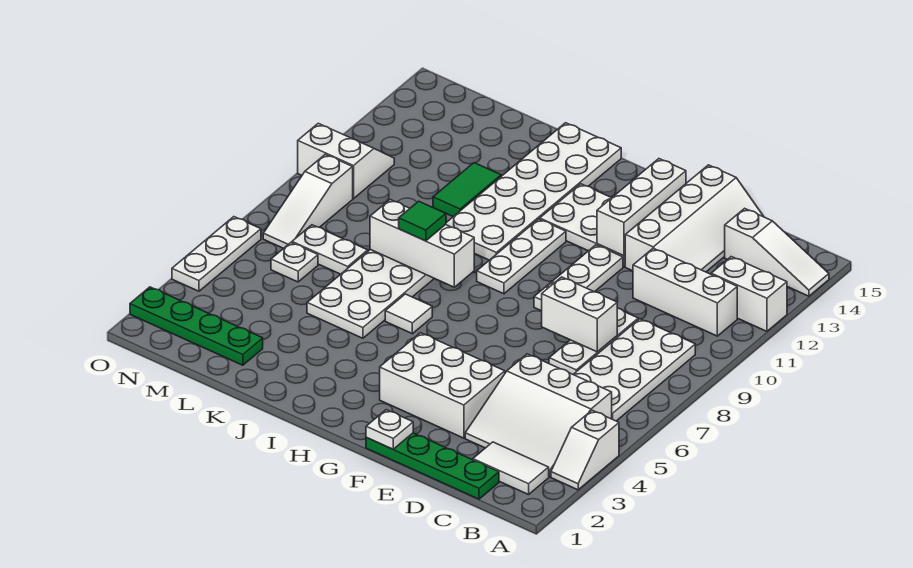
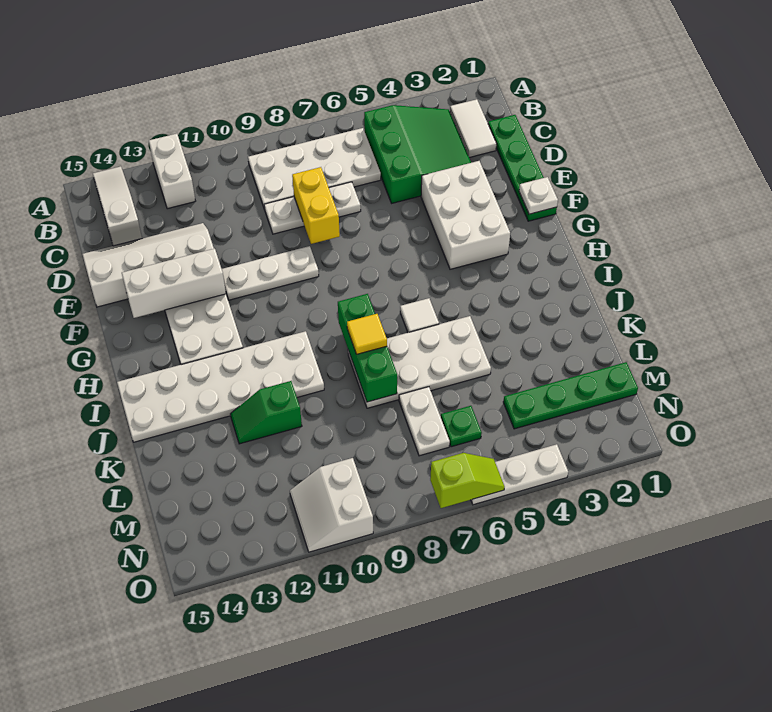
white 1x2 slope [551,410,619,490] -> none
white 3x3 slope [465,354,612,477] -> green 3x3 slope [364,105,471,203]
white 1x3 brick [633,248,737,336] -> none
white 1x2 brick [542,277,617,352] -> yellow 1x2 brick [292,167,340,244]
white 1x3 plate [477,219,566,294] -> none
white 1x3 brick [370,200,474,287] -> green 1x3 brick [338,294,397,402]
green 1x1 tile [399,201,446,241] -> yellow 1x1 tile [347,314,387,354]
green 1x2 tile [433,163,501,217] -> green 1x2 slope [230,381,302,444]
green 1x4 plate [130,287,263,365] -> green 1x4 plate turned to [503,362,638,429]
white 1x1 plate [271,243,318,282] -> green 1x1 plate [441,406,482,447]
white 1x3 slope [263,154,353,248] -> none
none -> lime 1x2 slope [430,453,505,508]

